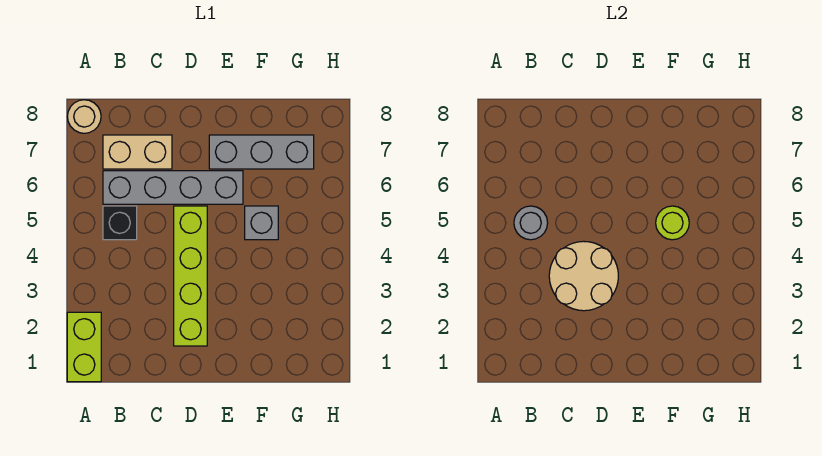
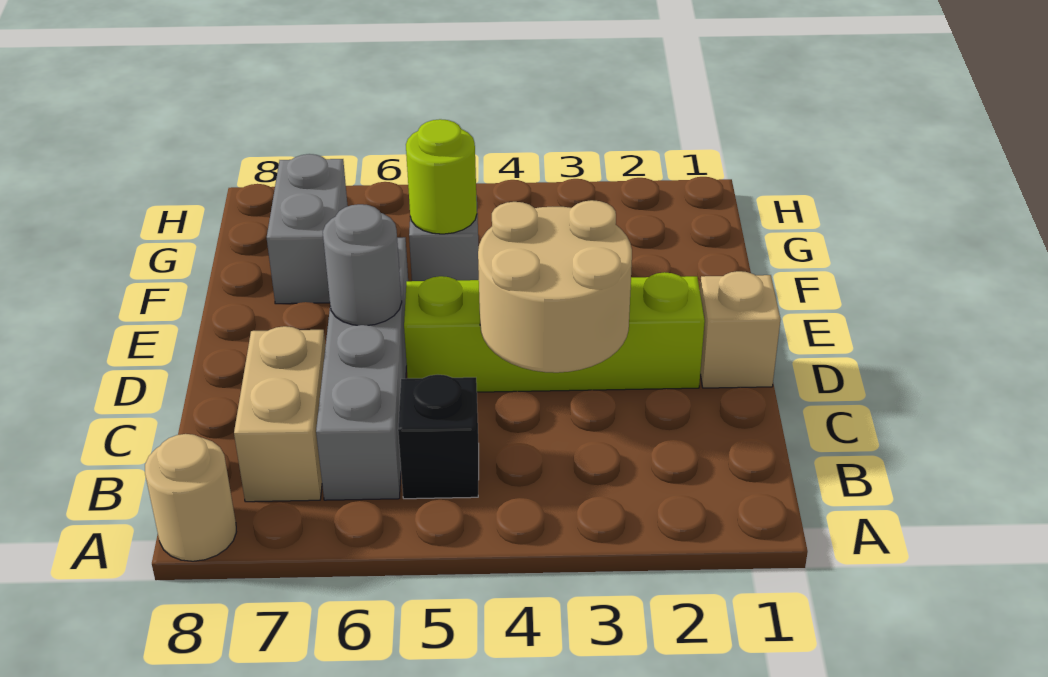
lime 1x2 brick [67,312,101,382] -> none
grey 1x1 round brick [514,206,548,240] -> grey 1x1 round brick moved to [323,204,402,325]
none -> tan 1x1 brick [700,271,780,388]
grey 1x3 brick [209,135,314,169] -> grey 1x2 brick [267,154,348,304]

